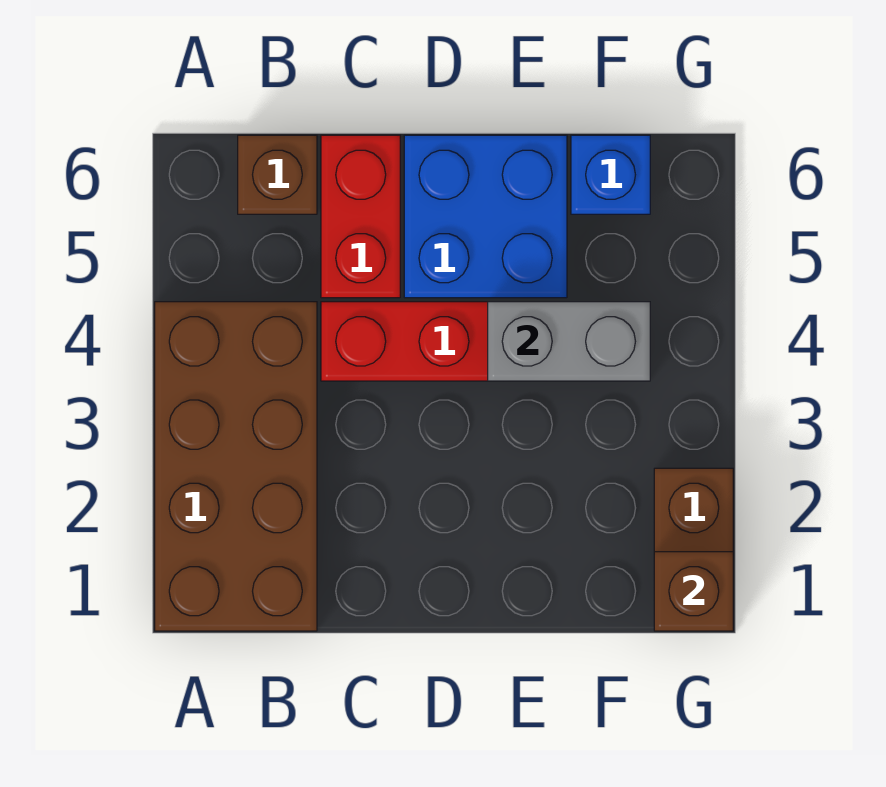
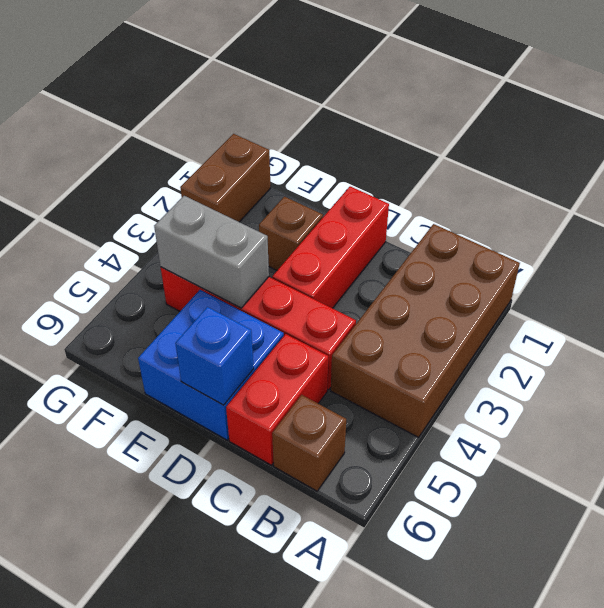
none -> red 1x3 brick [272,186,389,308]
blue 1x1 brick [571,135,650,214] -> blue 1x1 brick moved to [175,307,254,405]
brown 1x1 brick [654,552,733,631] -> brown 1x1 brick moved to [259,197,323,270]

